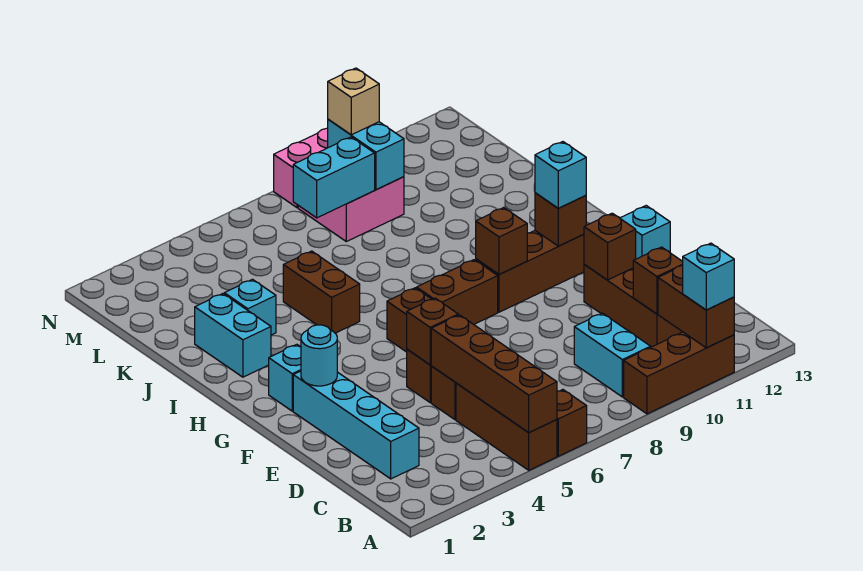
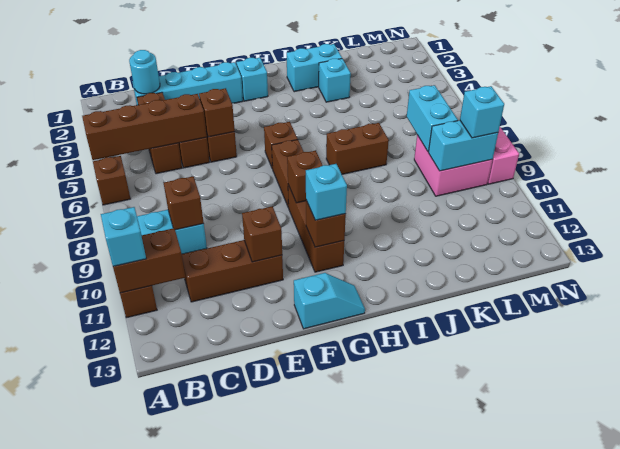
brown 1x3 brick [456,383,557,470] -> brown 1x3 brick turned to [137,92,182,174]
brown 1x1 brick [633,247,683,314] -> brown 1x1 brick moved to [164,176,204,230]
cyan 1x1 round brick [301,325,337,386] -> cyan 1x1 round brick moved to [129,50,160,94]
brown 1x2 brick [283,251,360,333] -> brown 1x2 brick moved to [326,123,389,174]
tan 1x1 brick [328,68,379,135] -> cyan 1x1 brick [460,86,504,138]

